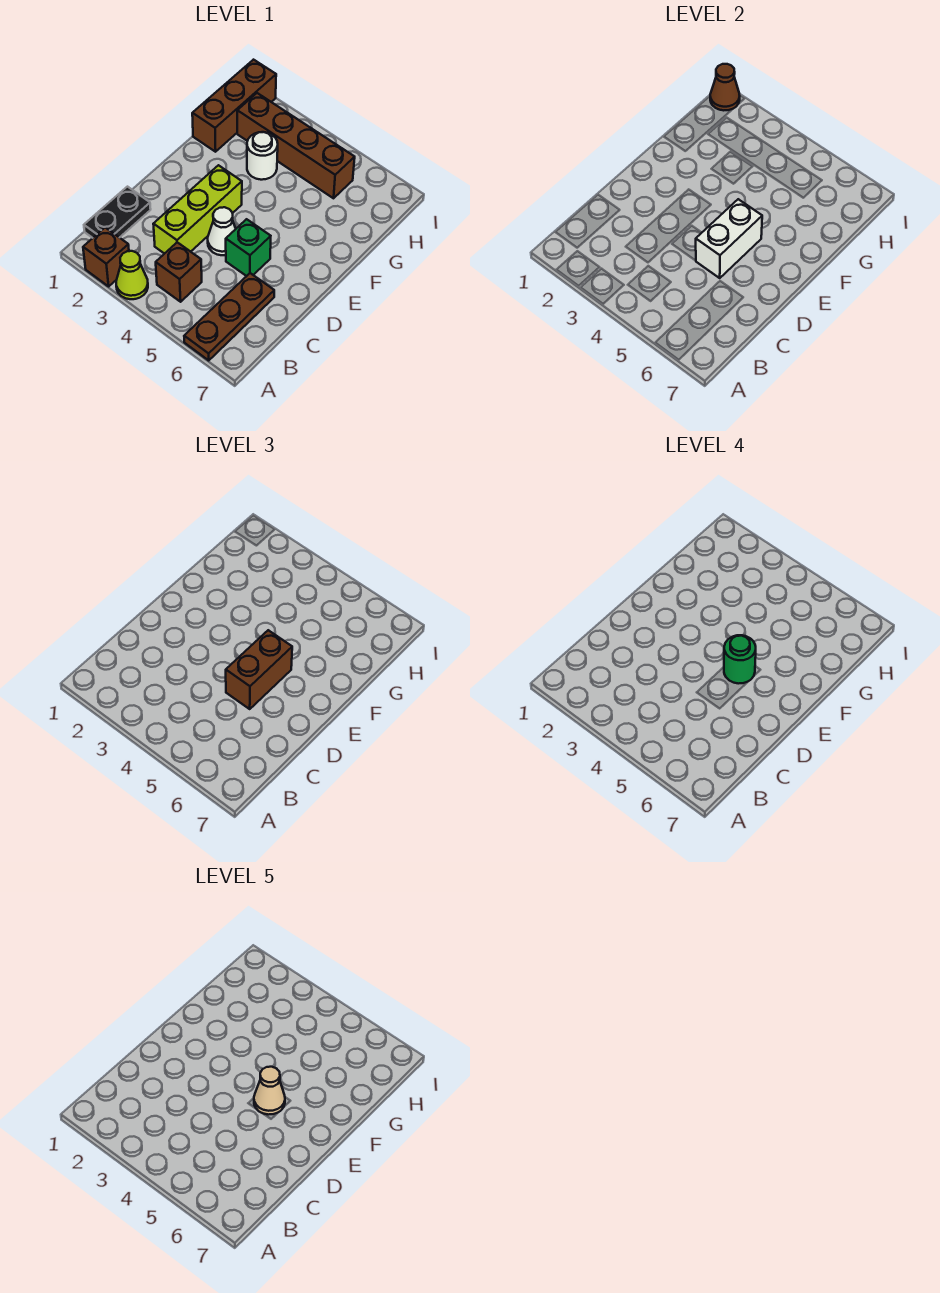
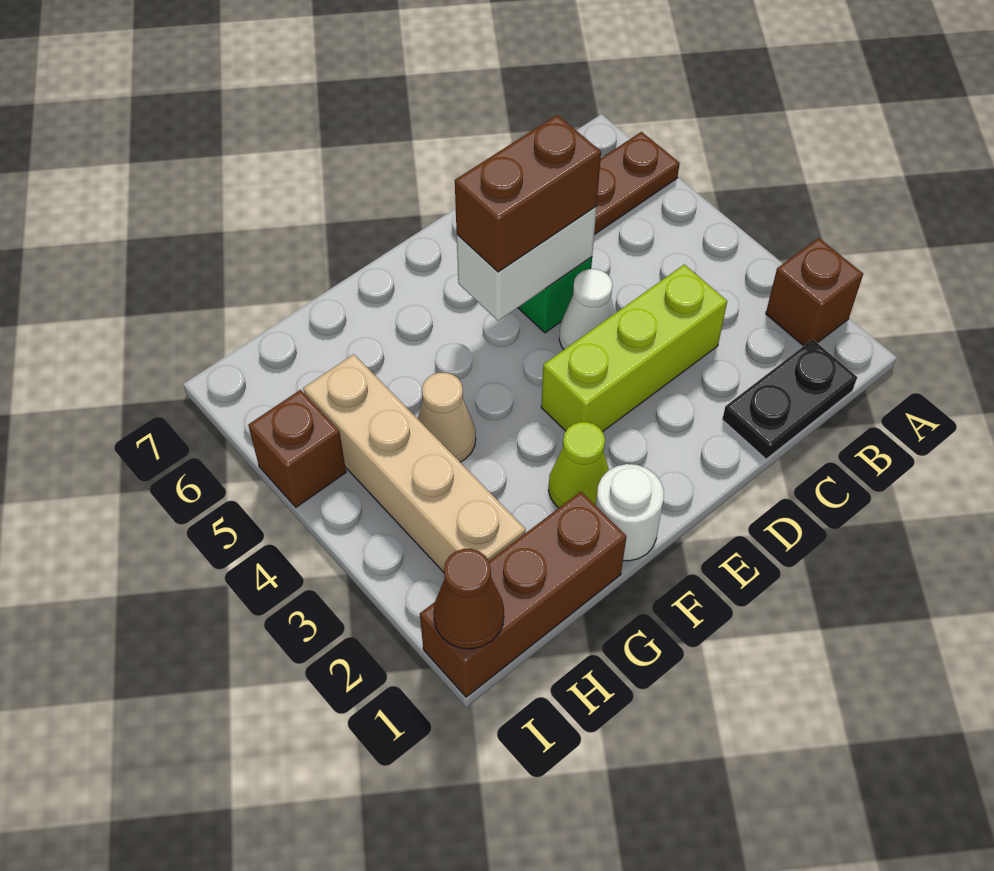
lime 1x1 cone [116,251,148,299] -> lime 1x1 cone moved to [549,422,609,508]
brown 1x1 brick [156,242,202,302] -> brown 1x1 brick moved to [248,390,346,507]
green 1x1 round brick [724,635,756,684] -> none
tan 1x1 cone [254,1067,285,1115] -> tan 1x1 cone moved to [417,373,476,462]
white 1x1 round brick [247,132,278,180] -> white 1x1 round brick moved to [596,464,664,561]
brown 1x4 brick [237,93,355,198] -> tan 1x4 brick [303,354,526,572]

